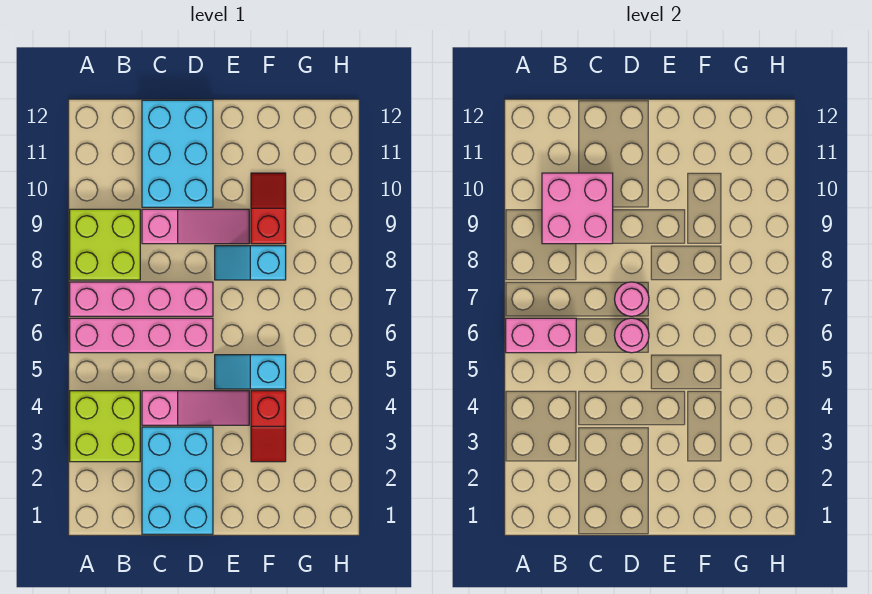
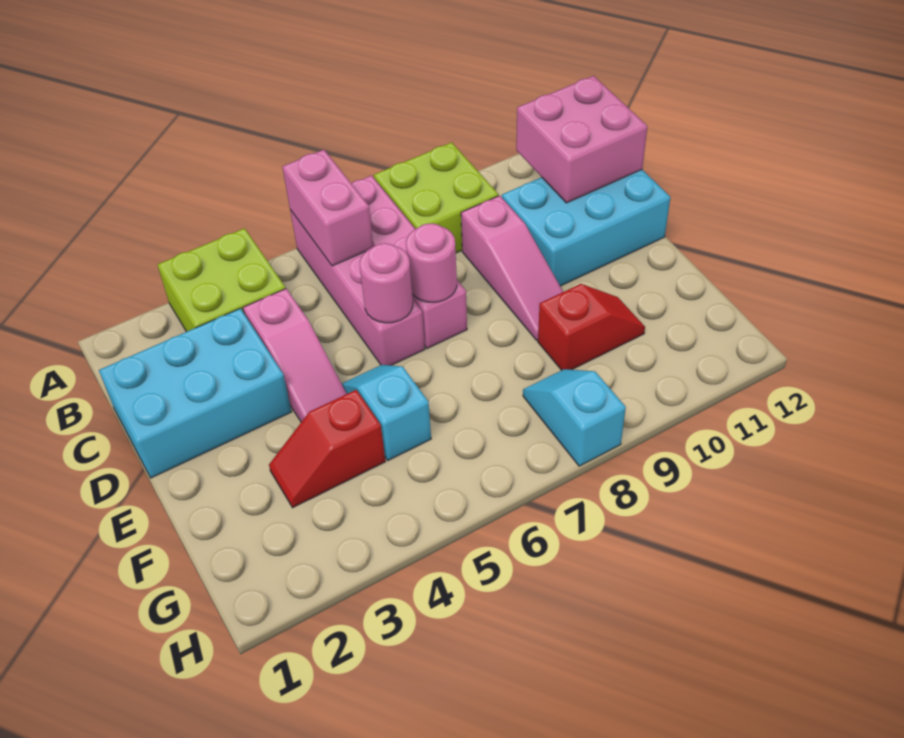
pink 2x2 brick [542,173,613,244] -> pink 2x2 brick moved to [516,76,648,203]
cyan 1x2 slope [215,246,286,280] -> cyan 1x2 slope moved to [523,369,626,466]

